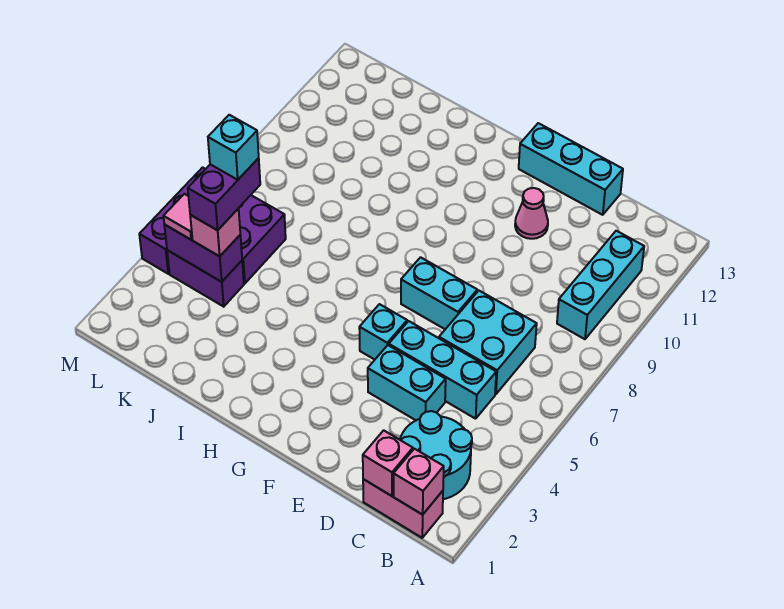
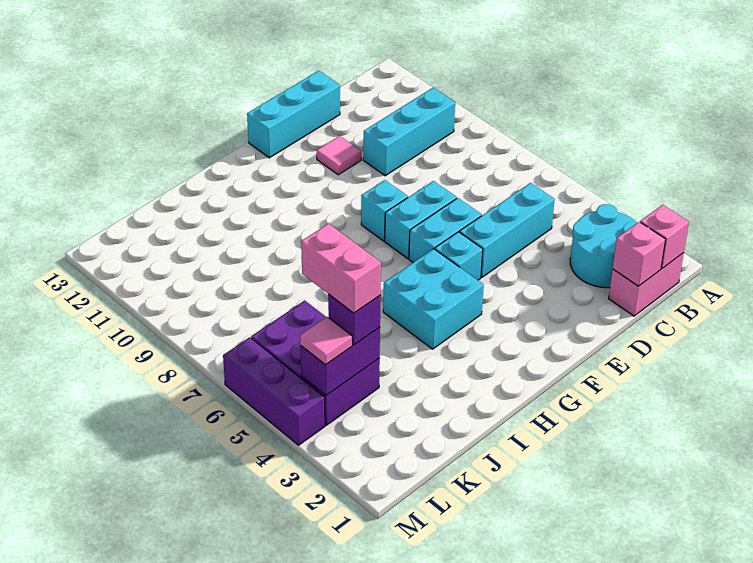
cyan 1x3 brick [557,231,644,339] -> cyan 1x3 brick turned to [363,88,455,176]
cyan 2x2 brick [439,291,537,394] -> cyan 2x2 brick moved to [383,249,484,349]
cyan 1x2 brick [368,345,446,420] -> cyan 1x2 brick moved to [409,198,482,262]
pink 1x1 cone [515,188,548,239] -> pink 1x1 tile [317,136,361,175]
pink 1x1 brick [190,209,240,256] -> purple 1x1 brick [328,294,381,345]
purple 1x2 brick [188,158,260,230] -> pink 1x2 brick [301,224,381,313]
cyan 1x1 brick [208,115,259,180] -> cyan 1x1 brick moved to [361,180,408,241]

